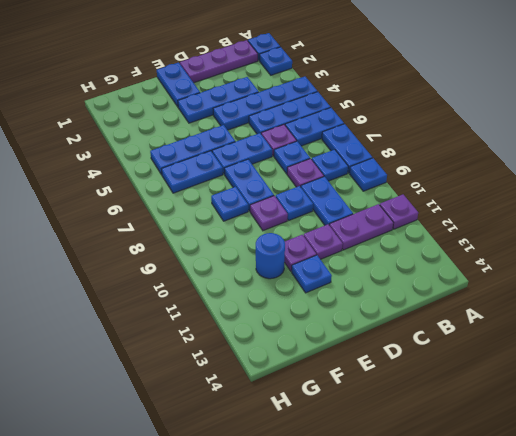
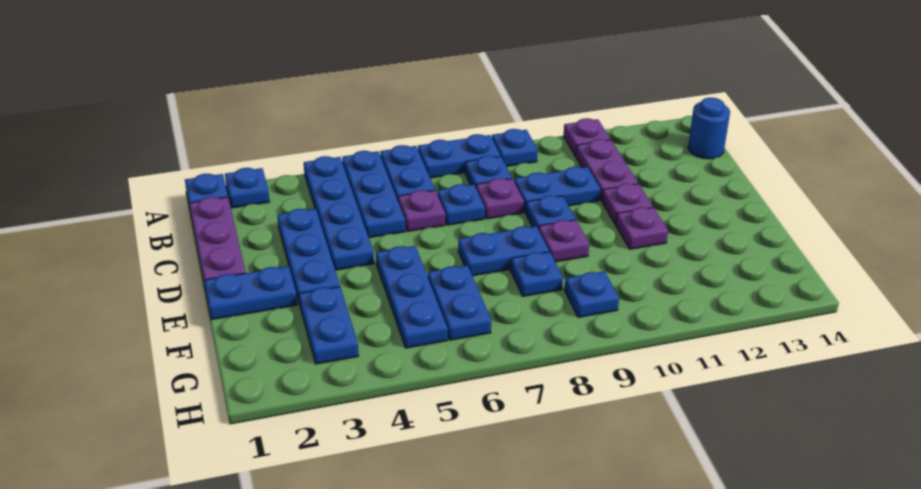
blue 1x2 plate [212,133,272,174] -> blue 1x2 plate moved to [299,287,359,364]
blue 1x1 plate [292,255,332,293] -> blue 1x1 plate moved to [565,271,619,317]
blue 1x1 round brick [256,233,285,279] -> blue 1x1 round brick moved to [688,98,730,159]

